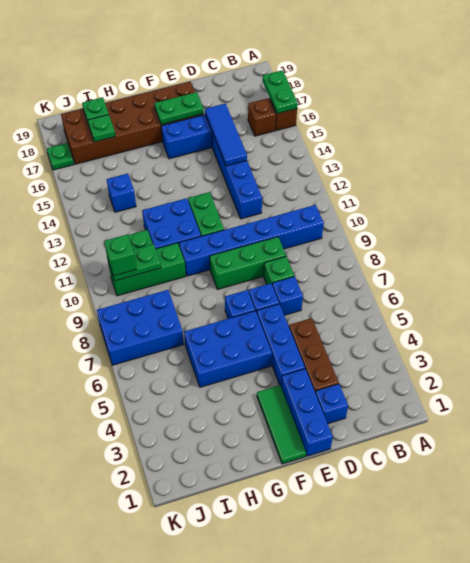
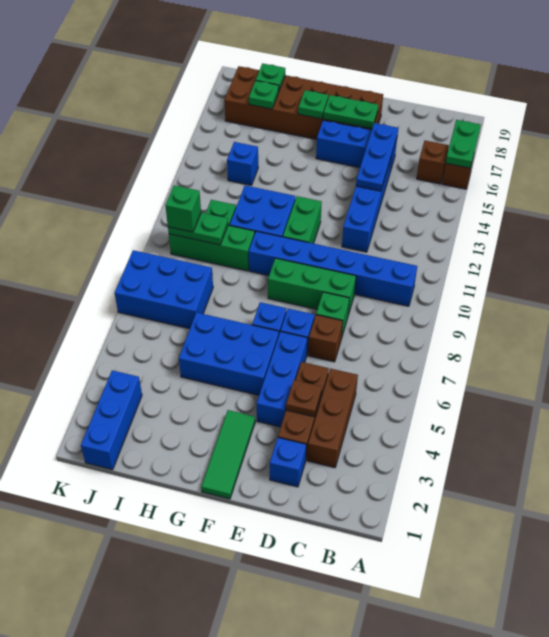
none -> brown 1x3 brick [307,368,358,468]
none -> brown 1x1 plate [286,380,322,417]
blue 1x1 brick [272,276,303,315] -> brown 1x1 brick [308,315,343,362]
blue 1x3 tile [205,104,247,166] -> blue 1x3 plate [356,123,398,191]
blue 1x3 brick [281,369,333,456] -> blue 1x3 brick moved to [81,370,142,470]
green 1x1 plate [47,143,74,170] -> green 1x1 plate moved to [298,90,328,119]

